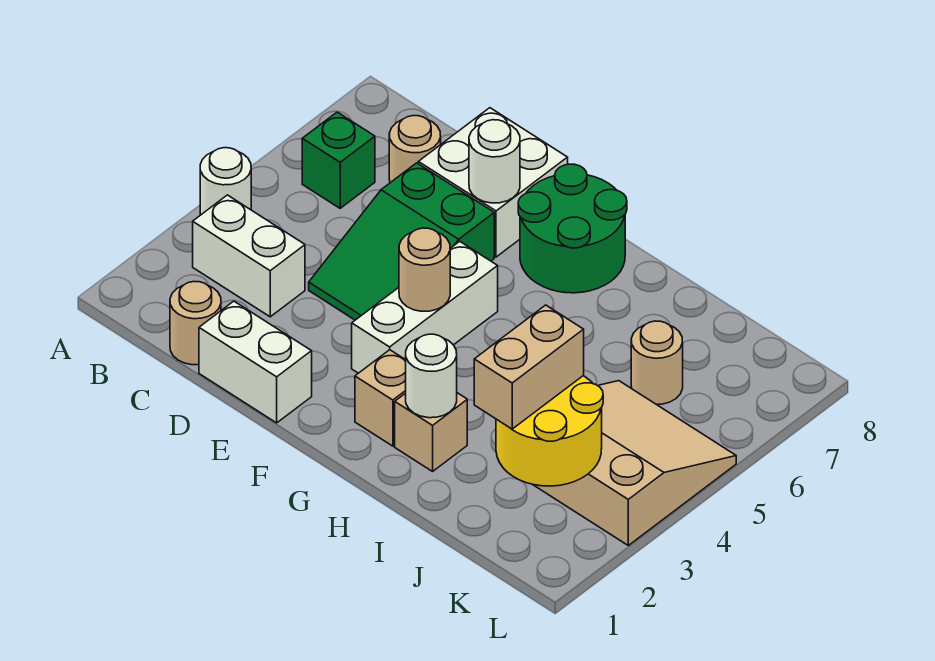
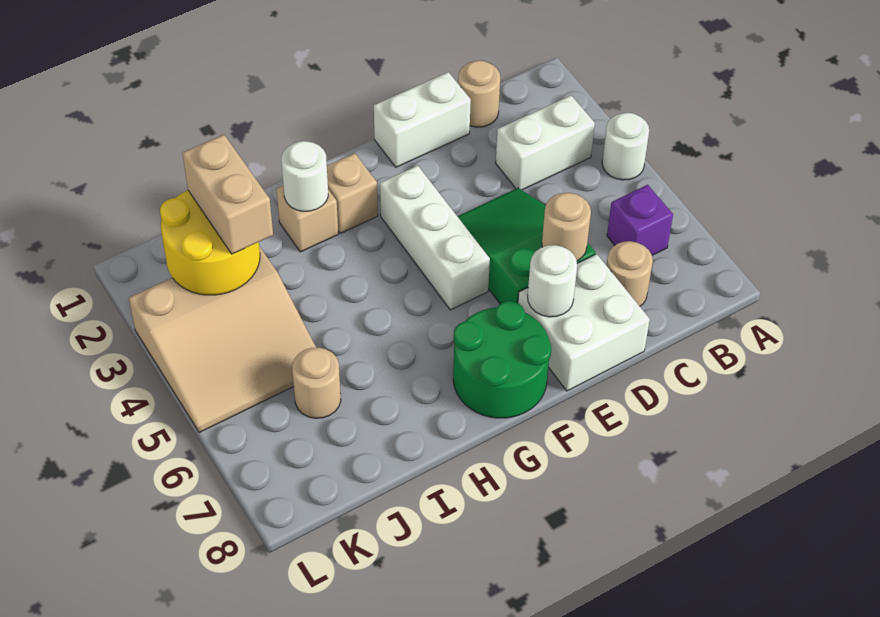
green 1x1 brick [302,112,375,208] -> purple 1x1 brick [607,185,673,255]
tan 1x1 round brick [399,228,450,311] -> tan 1x1 round brick moved to [542,193,591,261]

